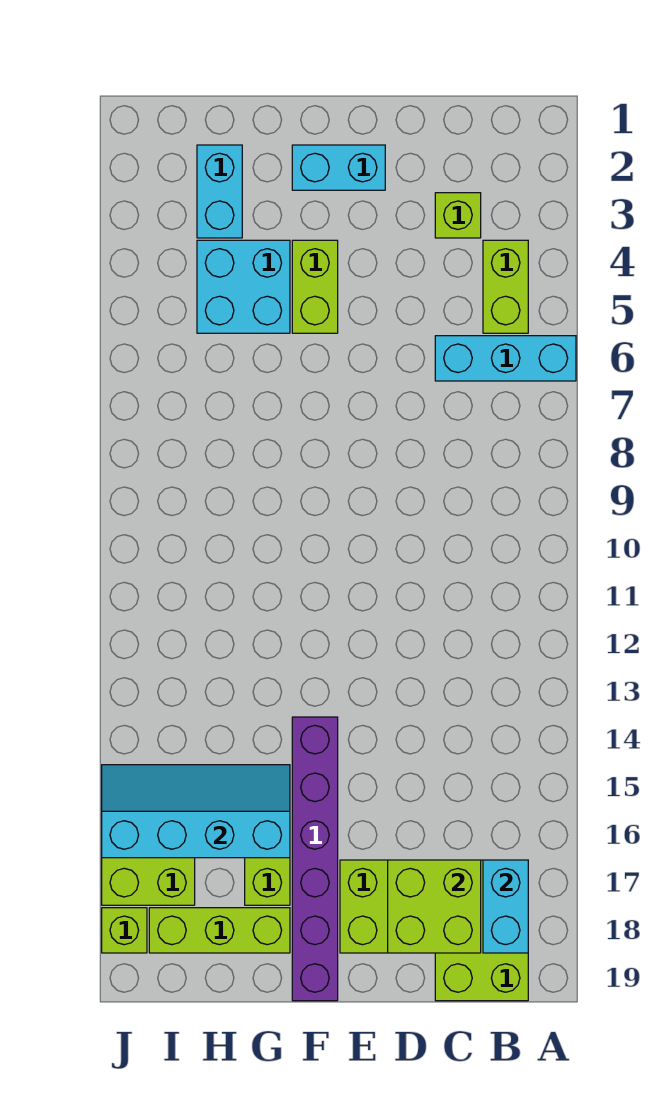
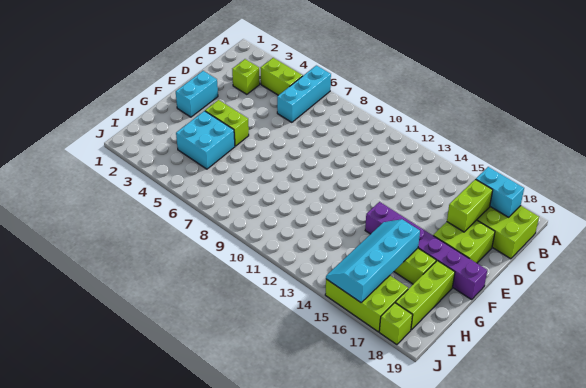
lime 2x2 brick [388,860,481,953] -> lime 1x2 brick [447,179,493,232]
cyan 1x2 brick [197,145,242,238] -> none

